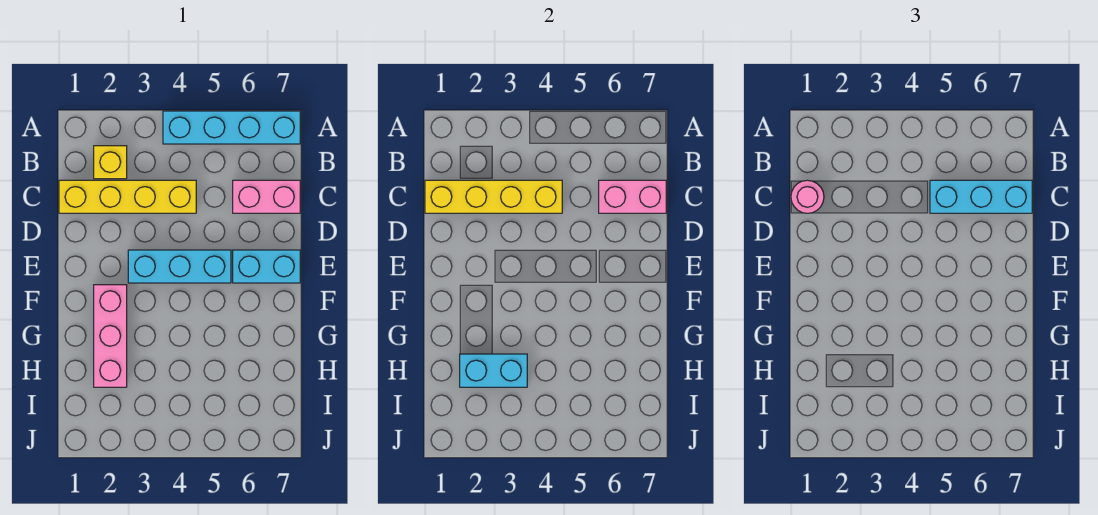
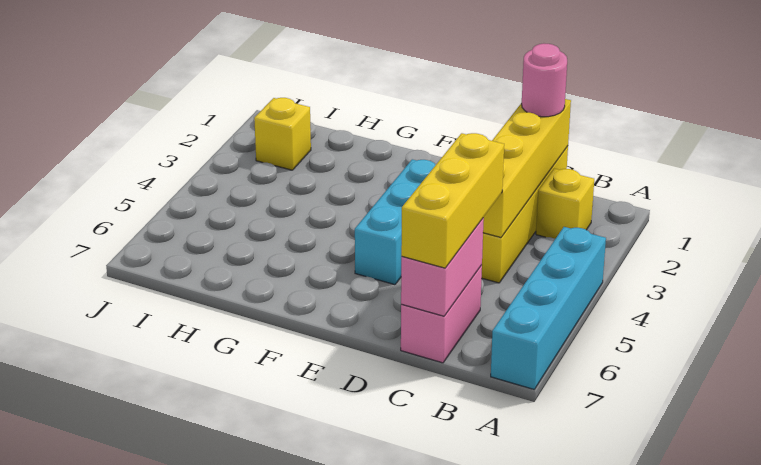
cyan 1x3 brick [930,180,1032,213] -> yellow 1x3 brick [401,133,504,268]
cyan 1x2 brick [233,250,300,283] -> none
pink 1x3 brick [94,285,127,387] -> none
cyan 1x2 brick [460,354,527,387] -> none
none -> yellow 1x1 brick [254,98,311,170]

